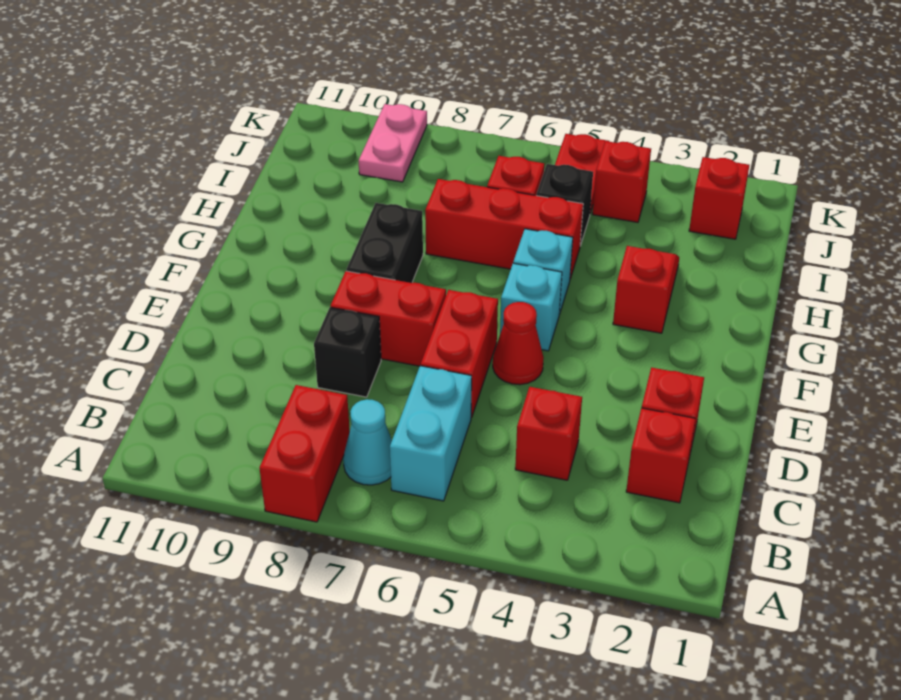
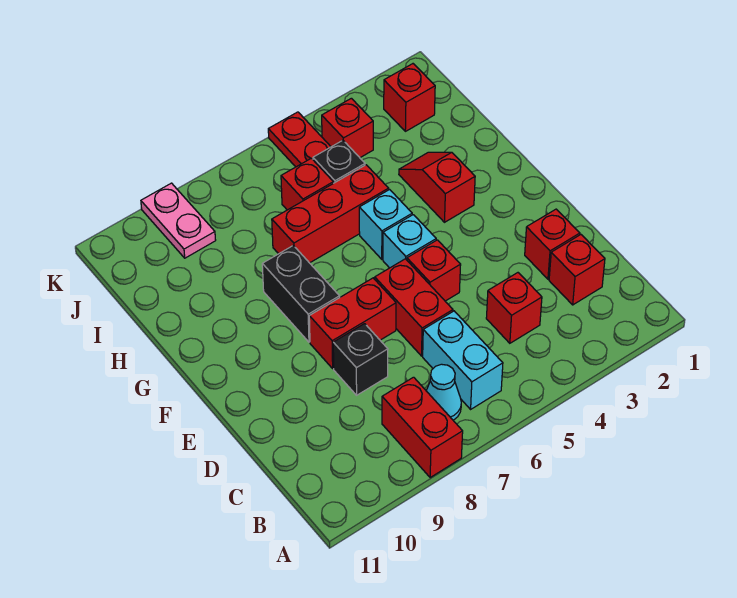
red 1x1 cone [493,302,544,385] -> red 1x1 brick [407,240,461,301]

